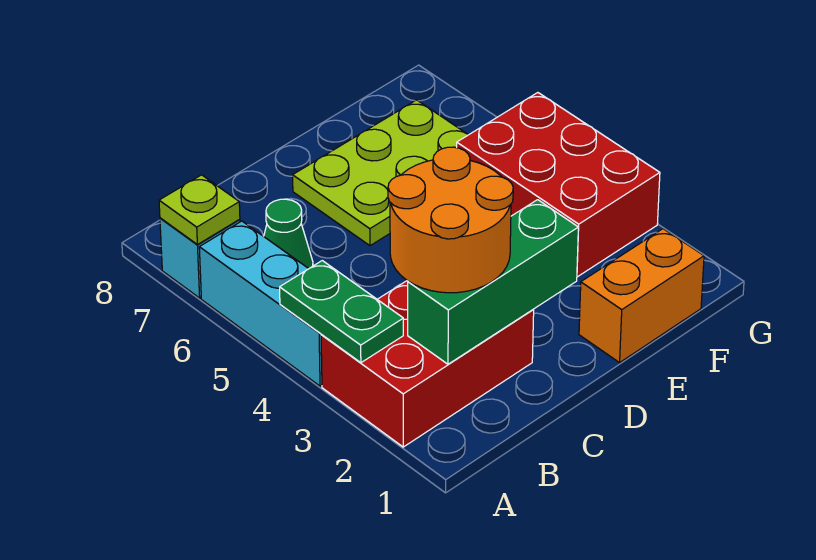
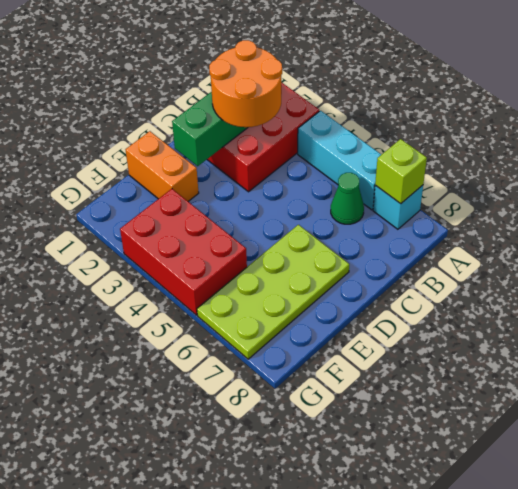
green 1x2 plate [280,261,403,363] -> none
lime 1x1 plate [159,175,240,245] -> lime 1x1 brick [375,139,427,204]
lime 2x3 plate [293,100,468,246] -> lime 2x4 plate [197,225,349,359]
orange 1x2 brick [579,229,704,363] -> orange 1x2 brick turned to [125,131,199,201]

